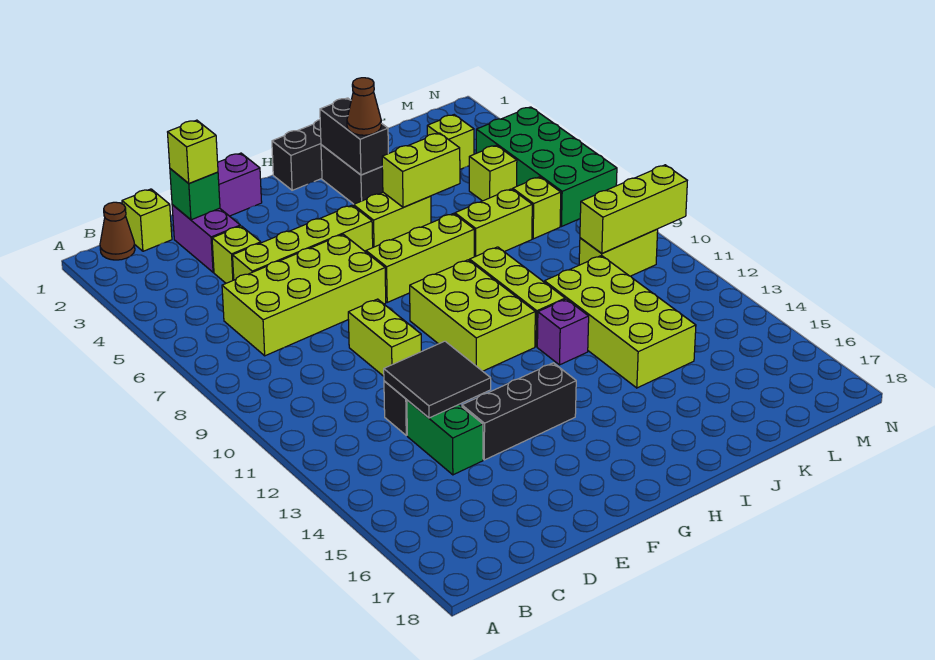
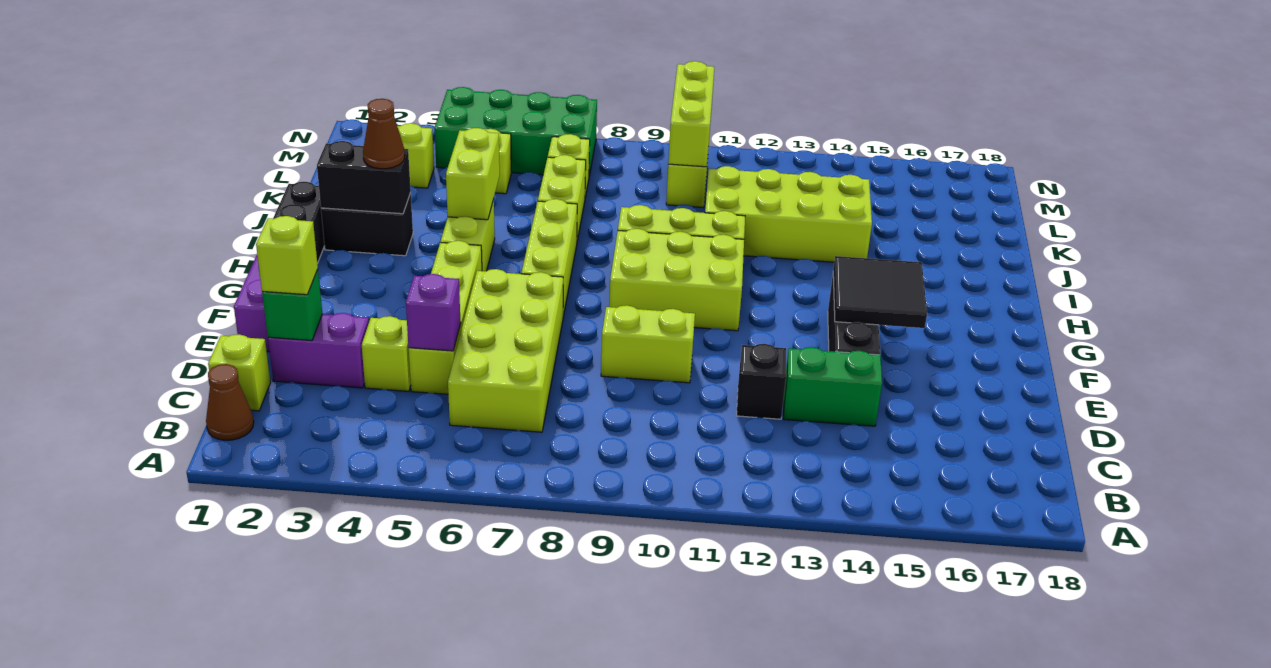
black 2x2 tile [384,341,491,418] -> black 2x2 tile moved to [833,256,927,328]
purple 1x1 brick [537,299,589,365] -> purple 1x1 brick moved to [406,274,461,351]

